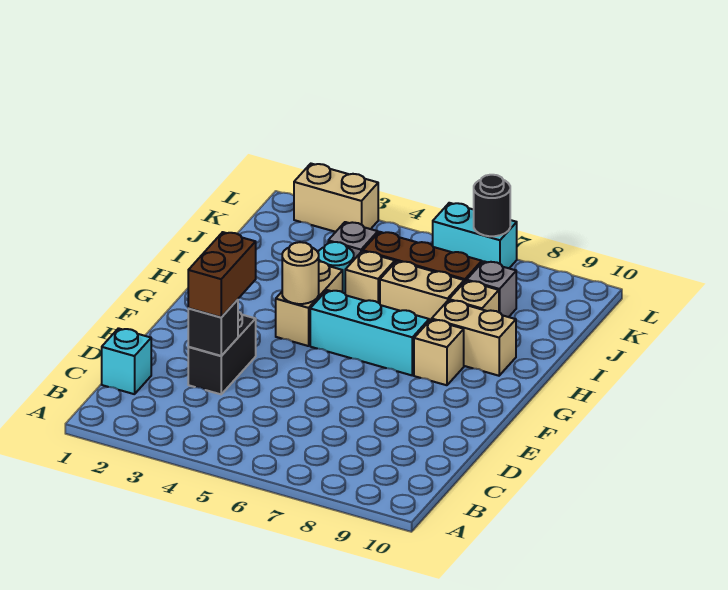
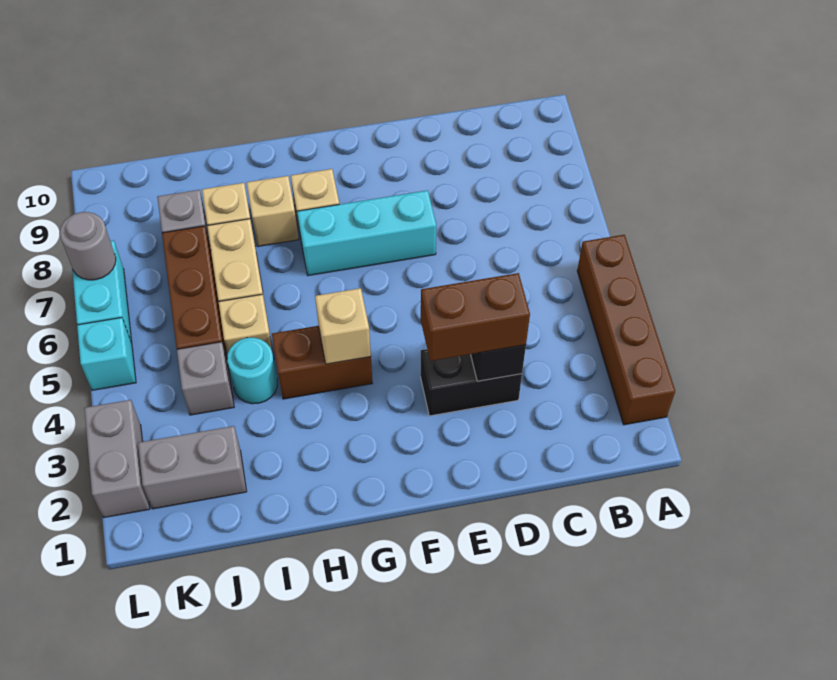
none -> brown 1x4 brick [577,235,675,425]
cyan 1x1 brick [102,328,151,394] -> cyan 1x1 brick moved to [77,318,136,390]
tan 1x2 brick [276,262,343,346] -> brown 1x2 brick [272,326,372,399]
tan 1x1 round brick [282,242,319,304] -> tan 1x1 brick [315,288,371,364]
cyan 1x3 brick [310,290,429,375] -> cyan 1x3 brick turned to [297,190,436,276]
tan 1x2 brick [432,300,516,376] -> tan 1x1 brick [247,176,299,246]
none -> grey 1x2 brick [138,426,247,509]
tan 1x2 brick [294,164,378,232] -> grey 1x2 brick [84,400,150,517]
black 1x1 round brick [474,175,510,236] -> grey 1x1 round brick [60,212,116,280]

